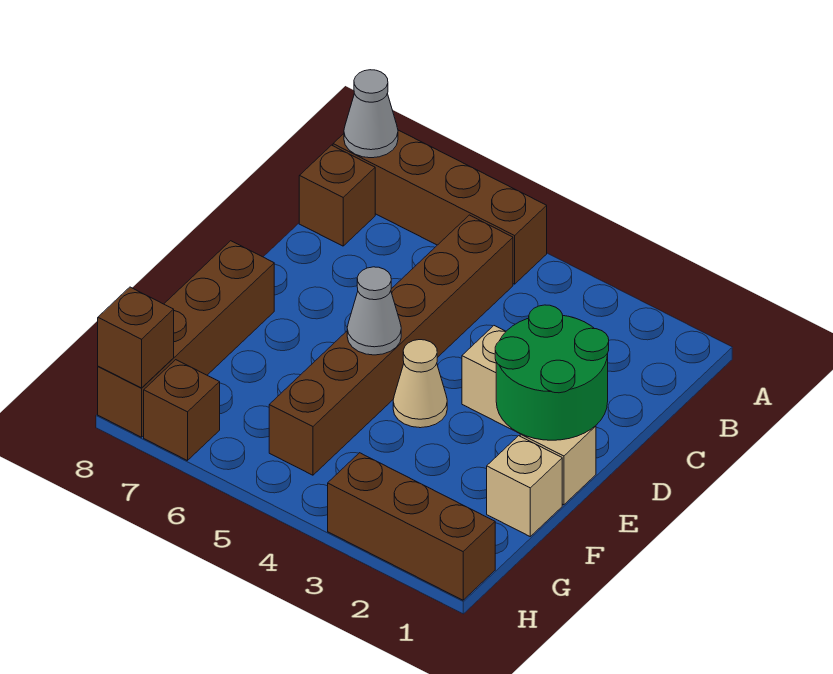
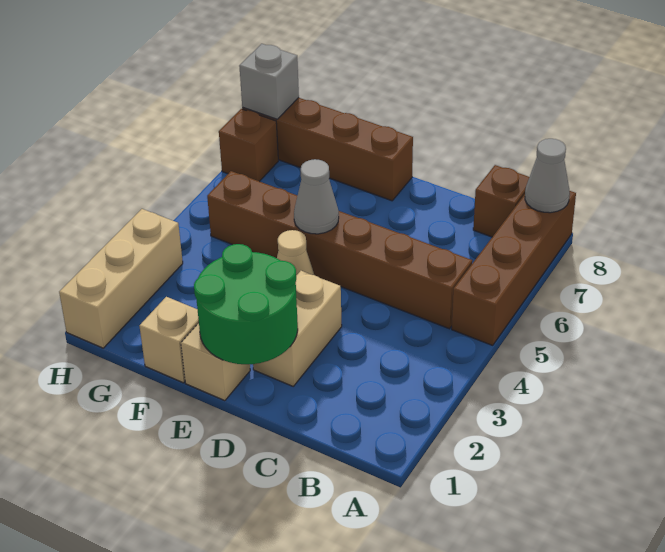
brown 1x3 brick [328,453,495,600] -> tan 1x3 brick [59,209,183,348]
brown 1x1 brick [98,287,174,388] -> grey 1x1 brick [239,44,299,119]

